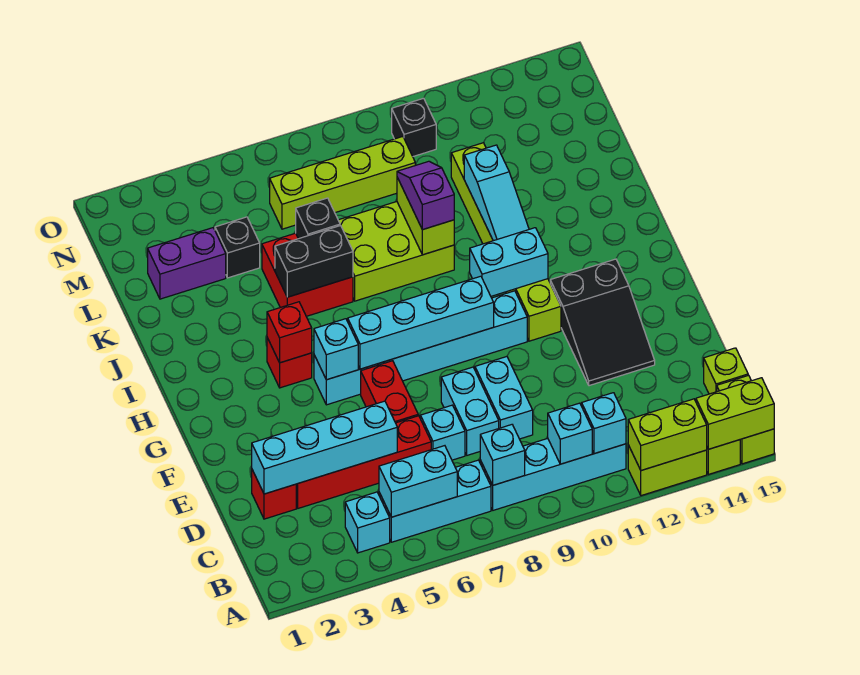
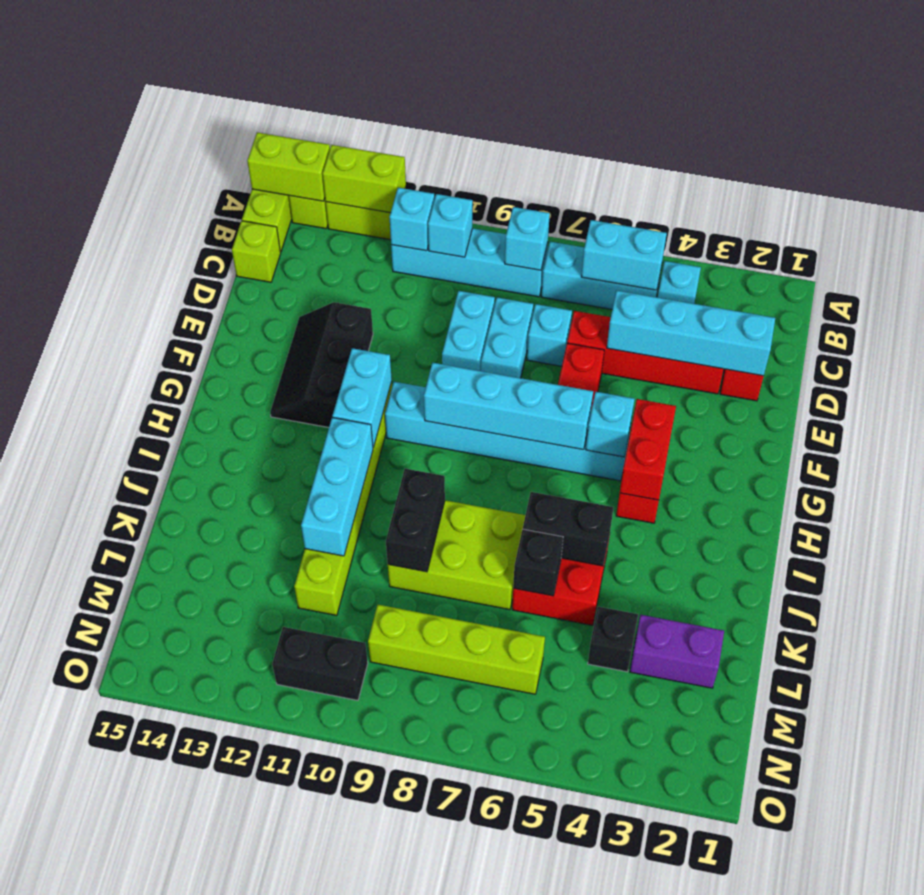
black 2x3 slope [550,259,655,386] -> black 2x3 slope turned to [270,302,373,428]
red 1x1 brick [267,302,312,363] -> red 1x2 brick [620,399,676,500]
cyan 1x2 brick [470,228,548,296] -> cyan 1x2 brick turned to [333,348,392,448]
cyan 1x3 slope [464,145,529,241] -> cyan 1x3 brick [301,417,373,556]
lime 1x2 brick [397,177,454,255] -> black 1x2 brick [386,469,445,572]
purple 1x2 slope [397,161,454,230] -> none
black 1x1 brick [392,98,436,156] -> black 1x2 brick [272,627,368,700]

